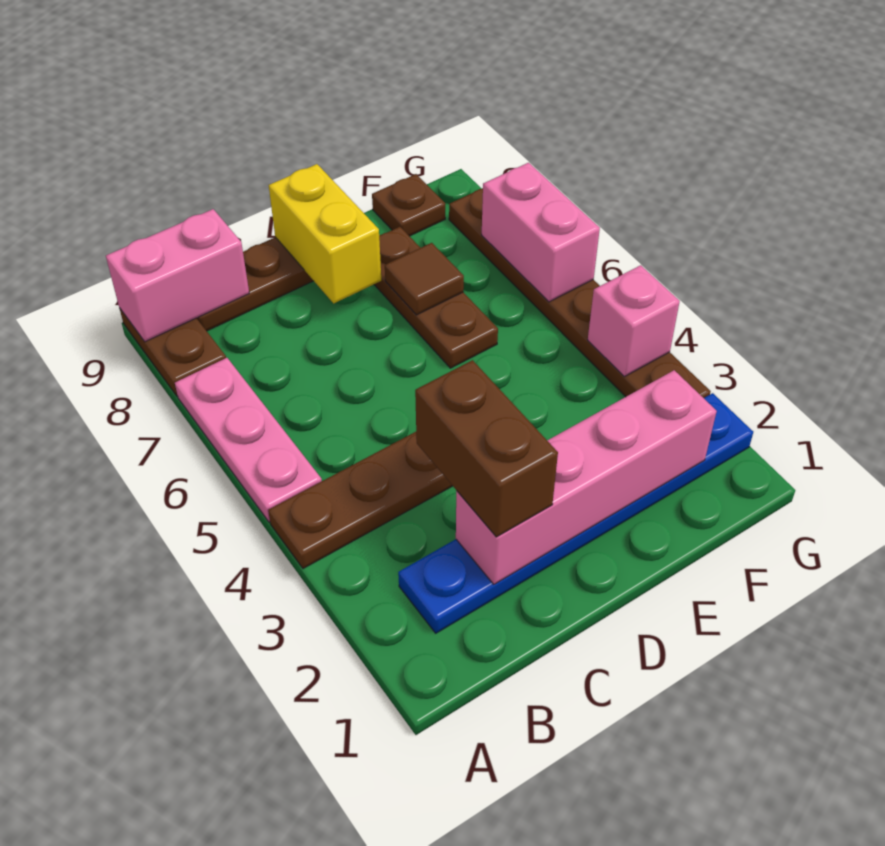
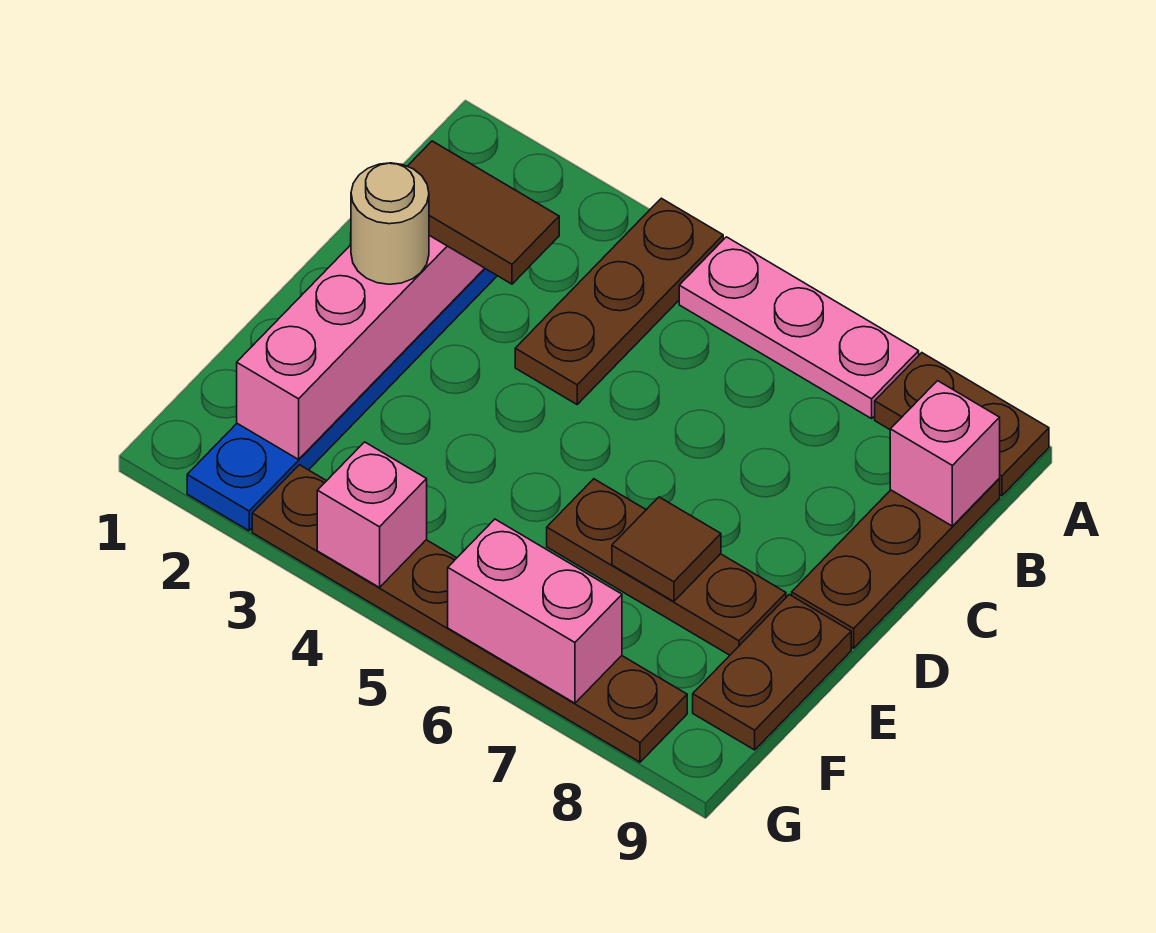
pink 1x2 brick [106,209,249,342] -> pink 1x1 brick [890,381,1000,526]
brown 1x2 brick [415,360,558,537] -> brown 1x2 tile [407,141,559,284]
none -> tan 1x1 round brick [351,163,429,284]
yellow 1x2 brick [269,164,381,303] -> none
brown 1x1 plate [372,174,445,236] -> brown 1x2 plate [693,595,851,750]

